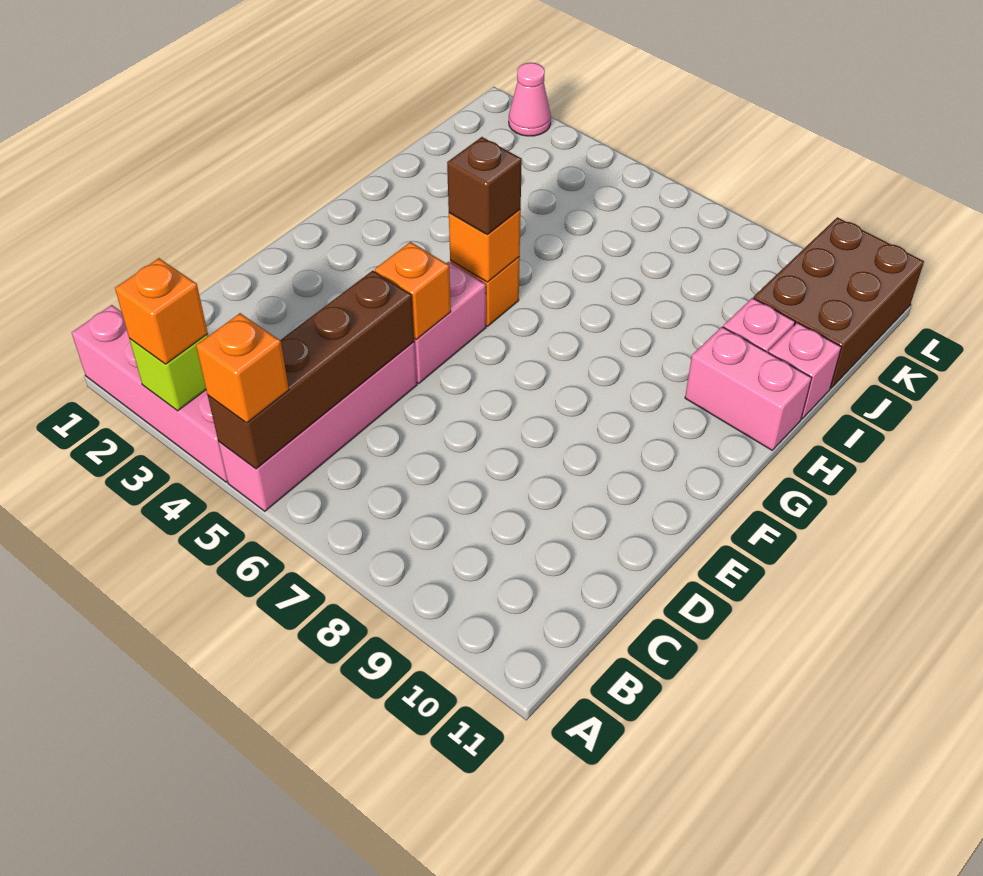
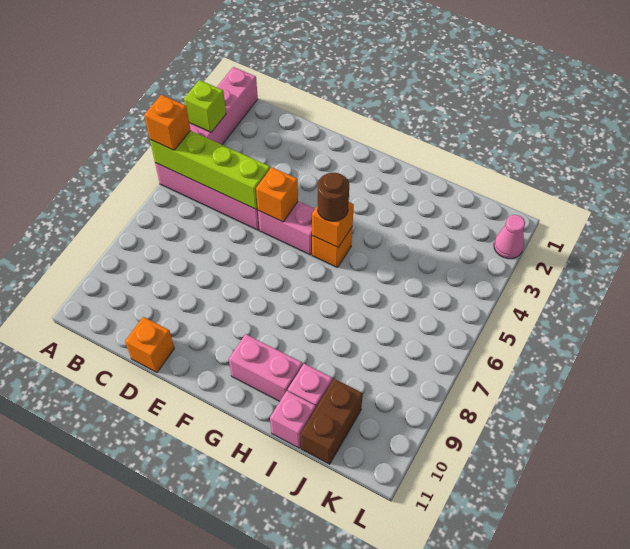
orange 1x1 brick [115,258,208,364] -> orange 1x1 brick moved to [125,317,174,372]
brown 1x4 brick [208,271,414,469] -> lime 1x4 brick [150,131,270,210]
brown 1x1 brick [447,137,522,234] -> brown 1x1 round brick [318,173,349,221]
pink 1x2 brick [685,327,812,450] -> pink 1x2 brick turned to [229,334,303,401]
brown 2x3 brick [754,217,924,388] -> brown 1x2 brick [301,379,363,464]

